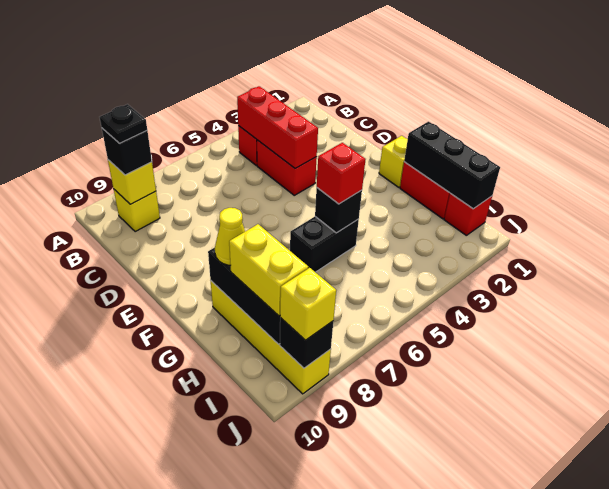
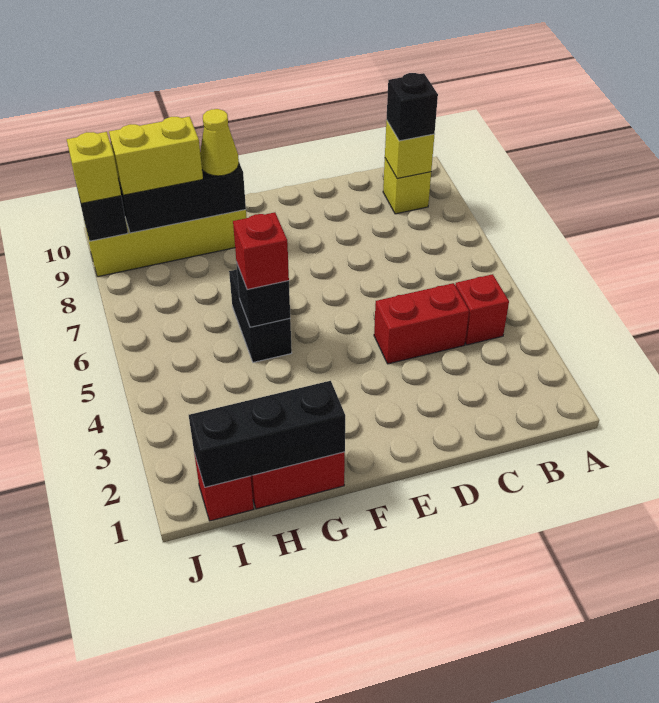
red 1x3 brick [237,86,318,169] -> none
black 1x1 plate [100,104,147,143] -> none
yellow 1x1 brick [379,136,408,187] -> none

